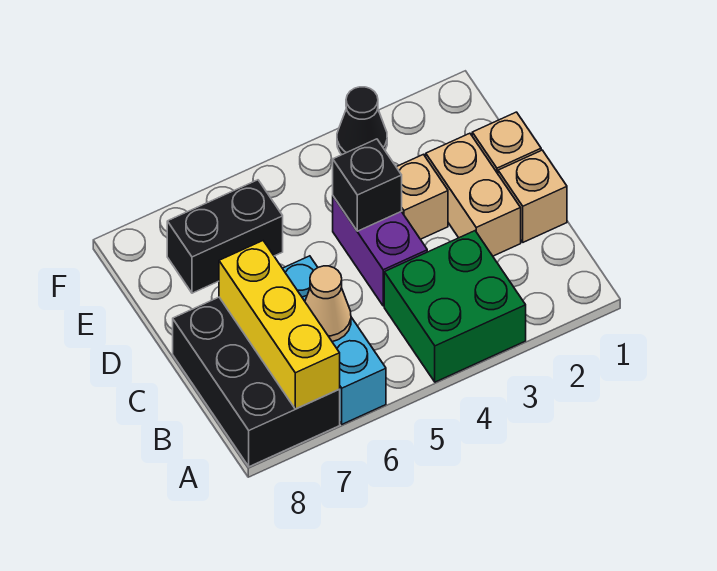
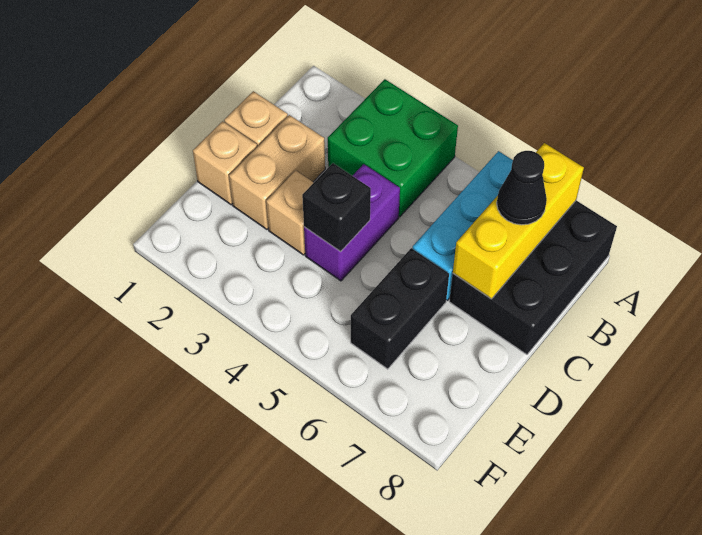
tan 1x1 cone [305,266,351,342] -> none
black 1x2 brick [167,180,283,293] -> black 1x2 brick turned to [351,248,449,369]
black 1x1 cone [337,87,387,154] -> black 1x1 cone moved to [497,151,547,225]

